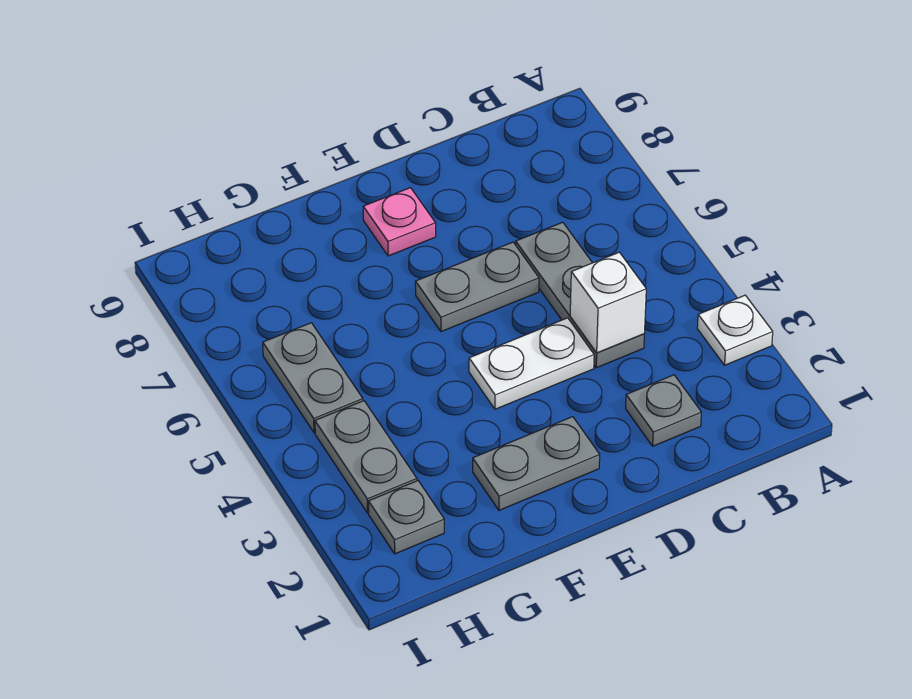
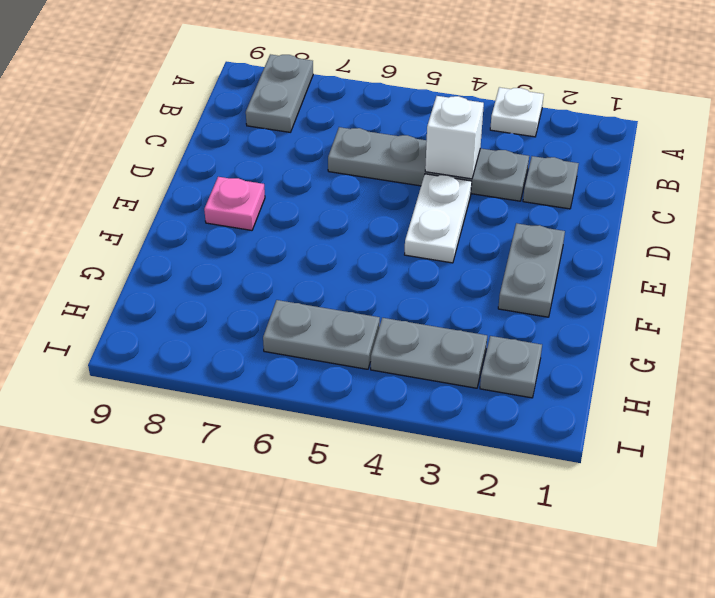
grey 1x3 plate [516,222,644,368] -> grey 1x4 plate [328,127,529,201]
grey 1x2 plate [415,242,539,332] -> grey 1x2 plate moved to [246,54,313,132]

